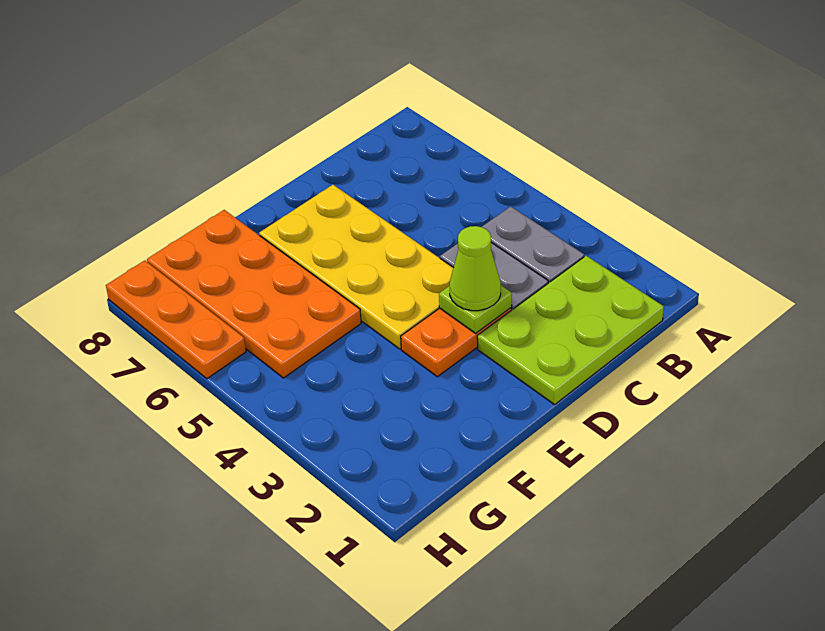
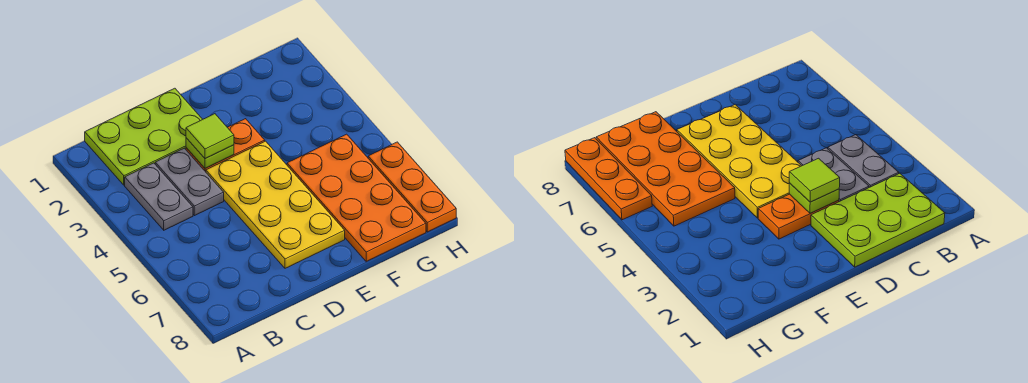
lime 1x1 cone [450,226,501,311] -> lime 1x1 tile [186,114,234,159]

